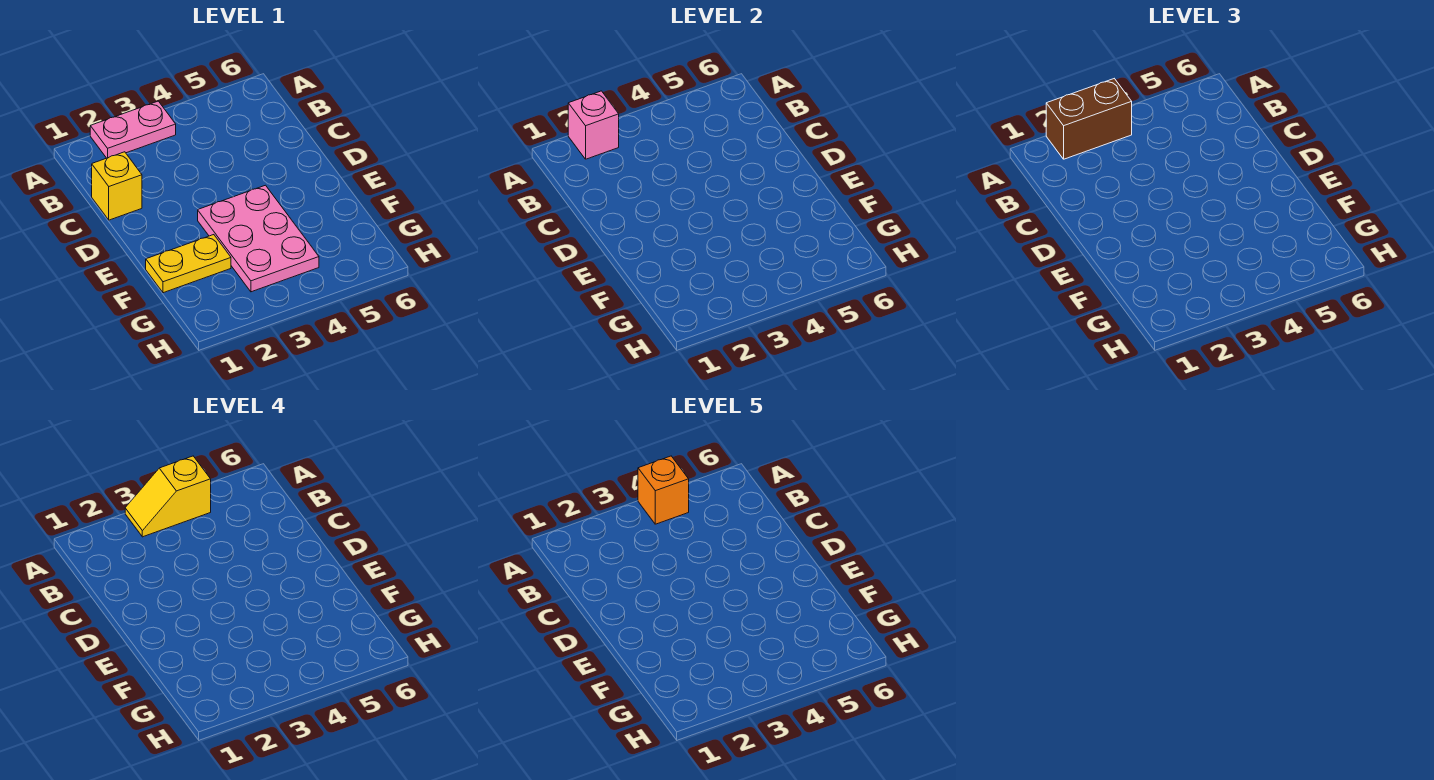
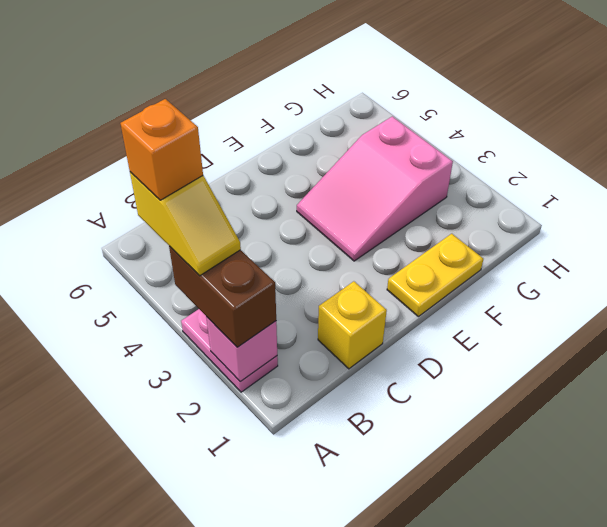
pink 2x3 plate [198,185,319,292] -> pink 2x3 slope [297,116,453,261]
yellow 1x2 plate [146,235,231,293] -> yellow 1x2 plate turned to [387,234,483,317]

